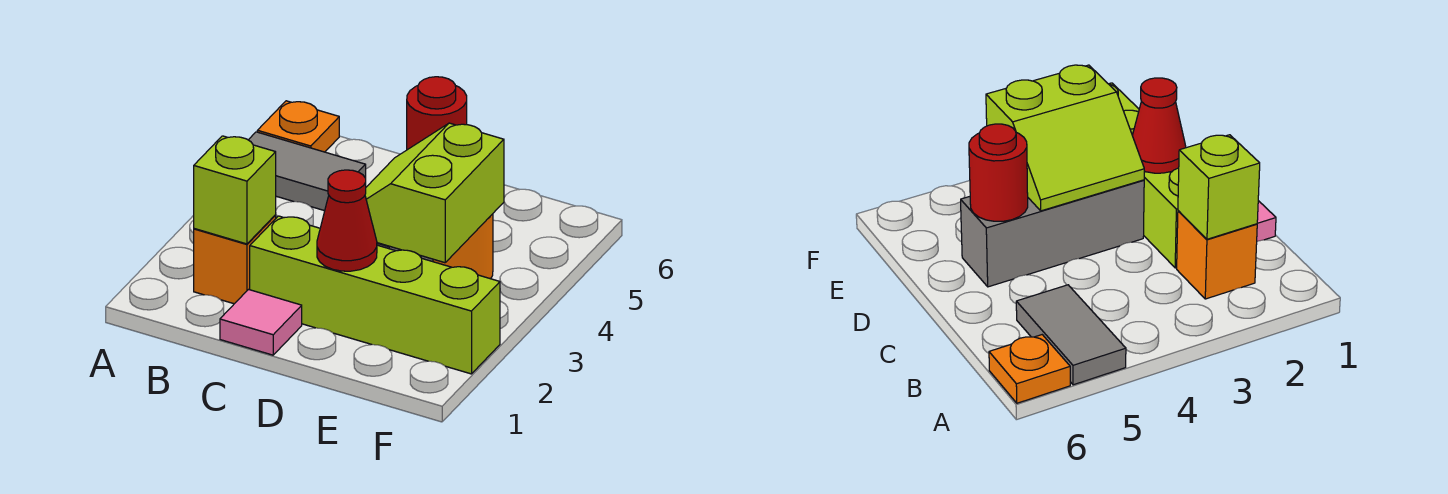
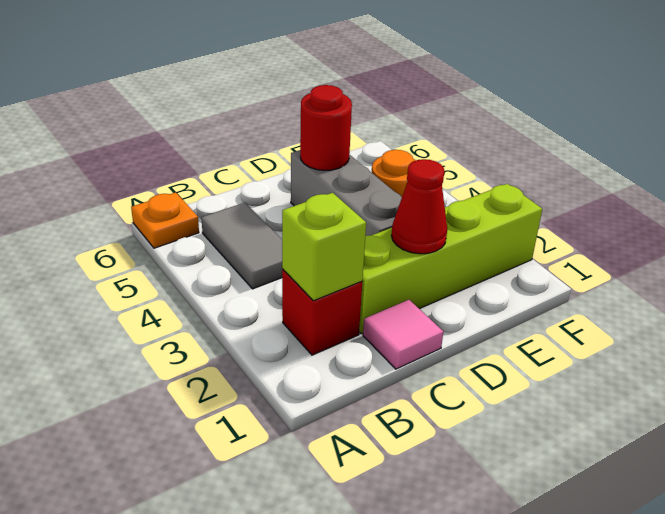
grey 1x2 tile [249,132,366,211] -> grey 1x2 tile turned to [201,203,283,289]
orange 1x1 brick [194,215,276,304] -> red 1x1 brick [282,270,362,355]
lime 2x2 slope [365,123,504,263] -> none

